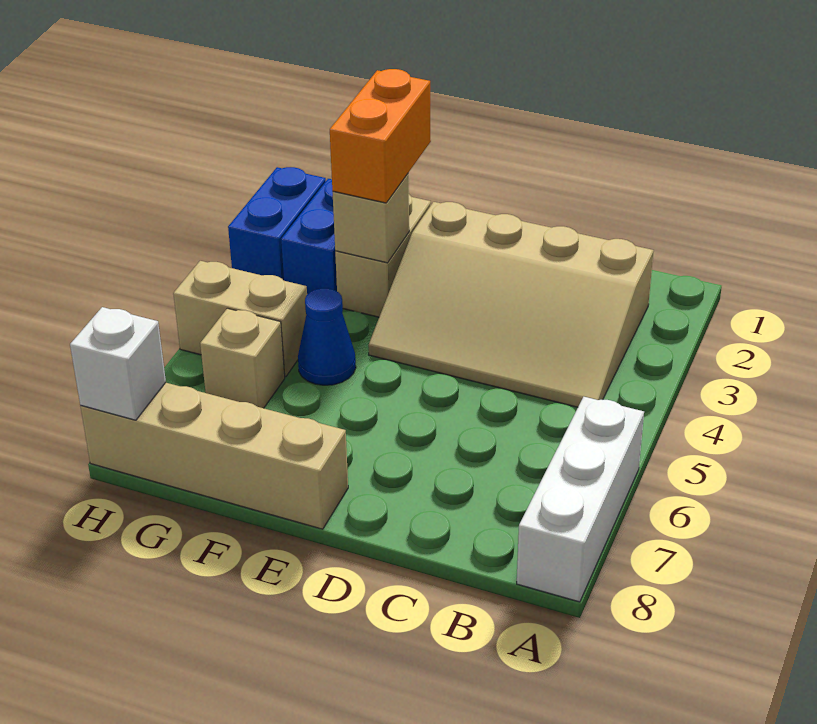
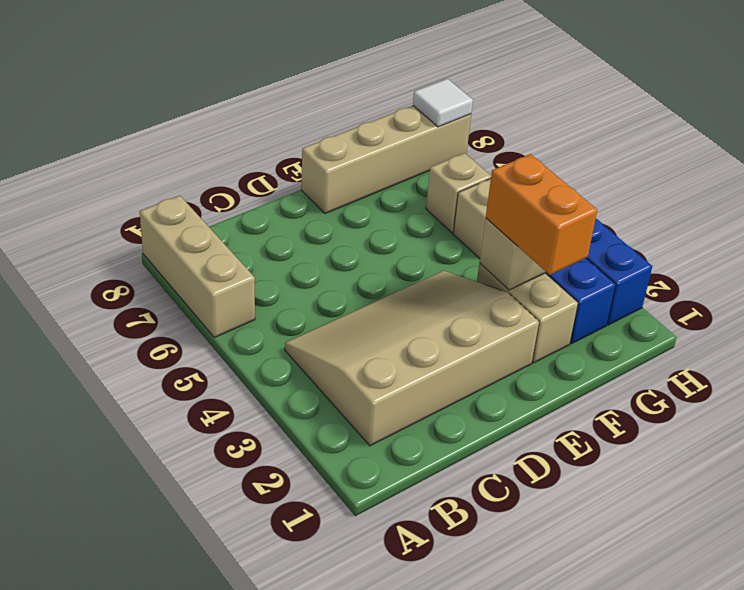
white 1x3 brick [517,397,644,602] -> tan 1x3 brick [140,196,255,338]
blue 1x1 cone [298,288,356,385] -> none
white 1x1 brick [70,307,166,420] -> white 1x1 tile [413,79,473,127]

